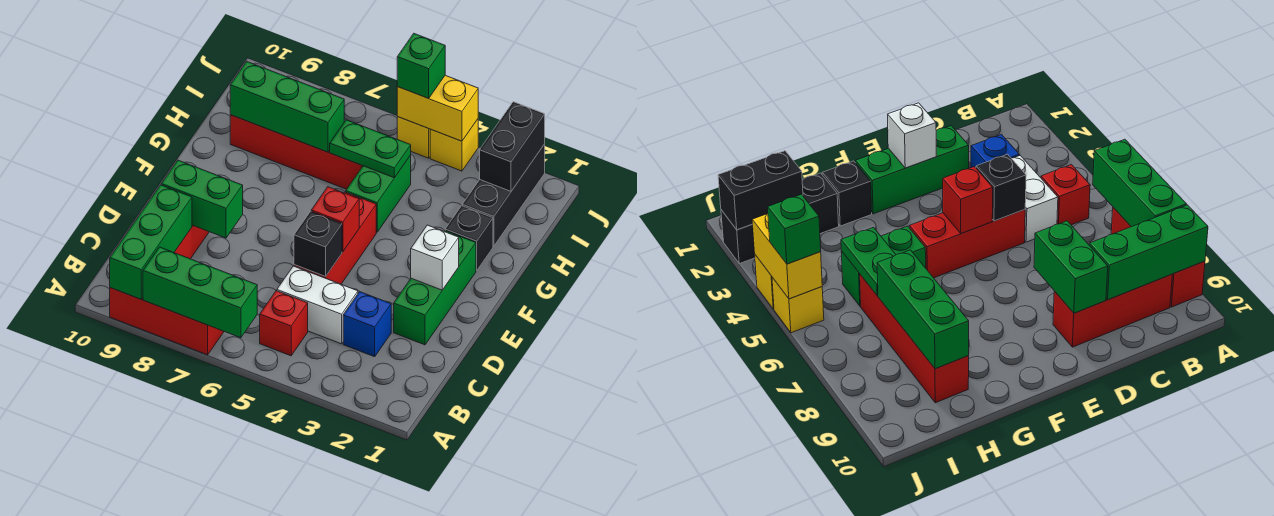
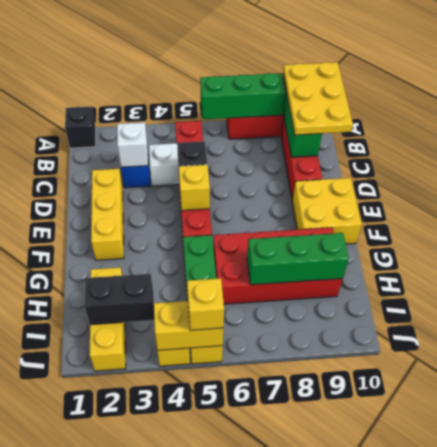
none -> yellow 2x3 plate [283,62,353,135]
green 1x3 brick [394,230,476,345] -> yellow 1x3 brick [91,169,124,260]
green 1x2 brick [161,160,243,238] -> none
white 1x1 brick [411,225,459,290] -> white 1x1 brick moved to [117,122,148,167]
red 1x1 brick [311,187,359,252] -> yellow 1x1 brick [179,165,210,211]
none -> yellow 2x2 brick [292,178,362,244]
black 1x1 brick [445,206,493,271] -> black 1x1 brick moved to [65,106,96,148]
black 1x3 brick [462,144,545,246] -> yellow 1x3 brick [90,267,126,371]
green 1x2 plate [330,120,411,178] -> none
red 1x4 brick [230,115,363,189] -> red 2x4 brick [213,228,343,304]
black 1x2 brick [480,102,545,191] -> black 1x2 brick turned to [85,274,154,325]
green 1x1 brick [397,34,445,98] -> yellow 1x1 brick [187,278,224,330]

